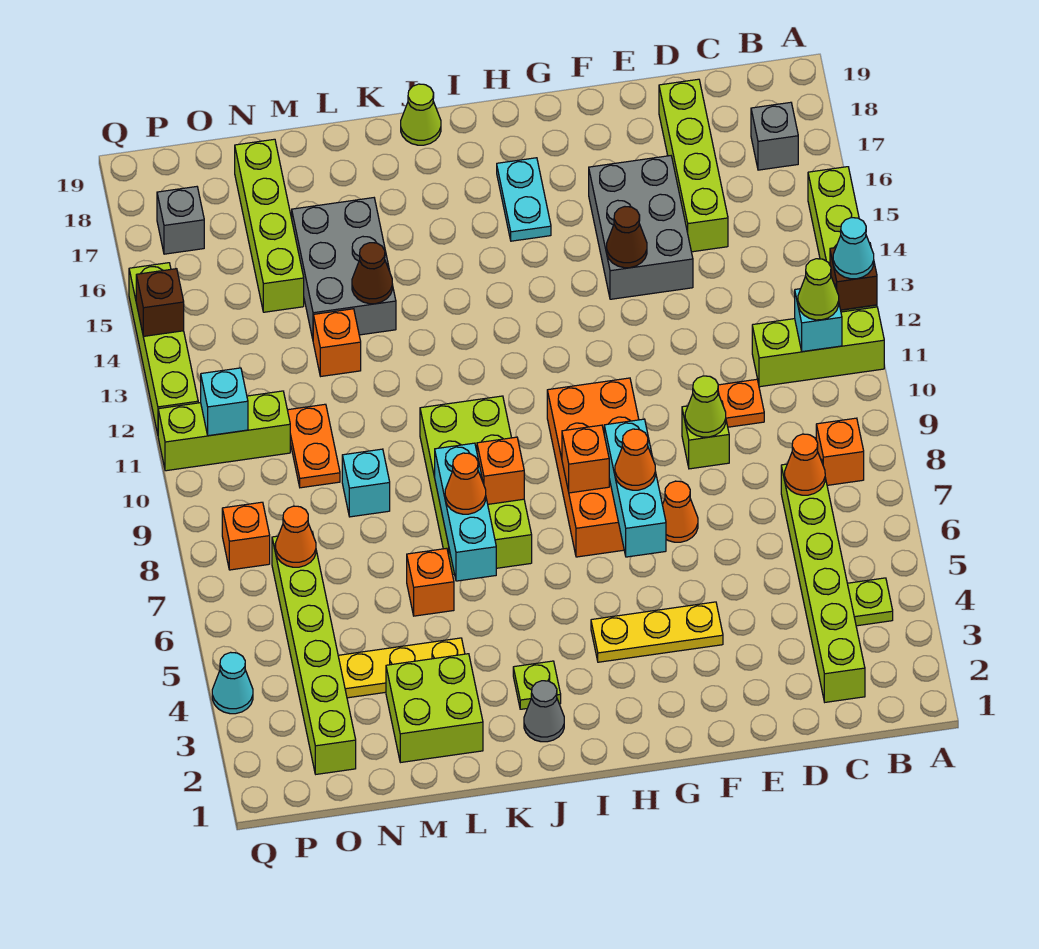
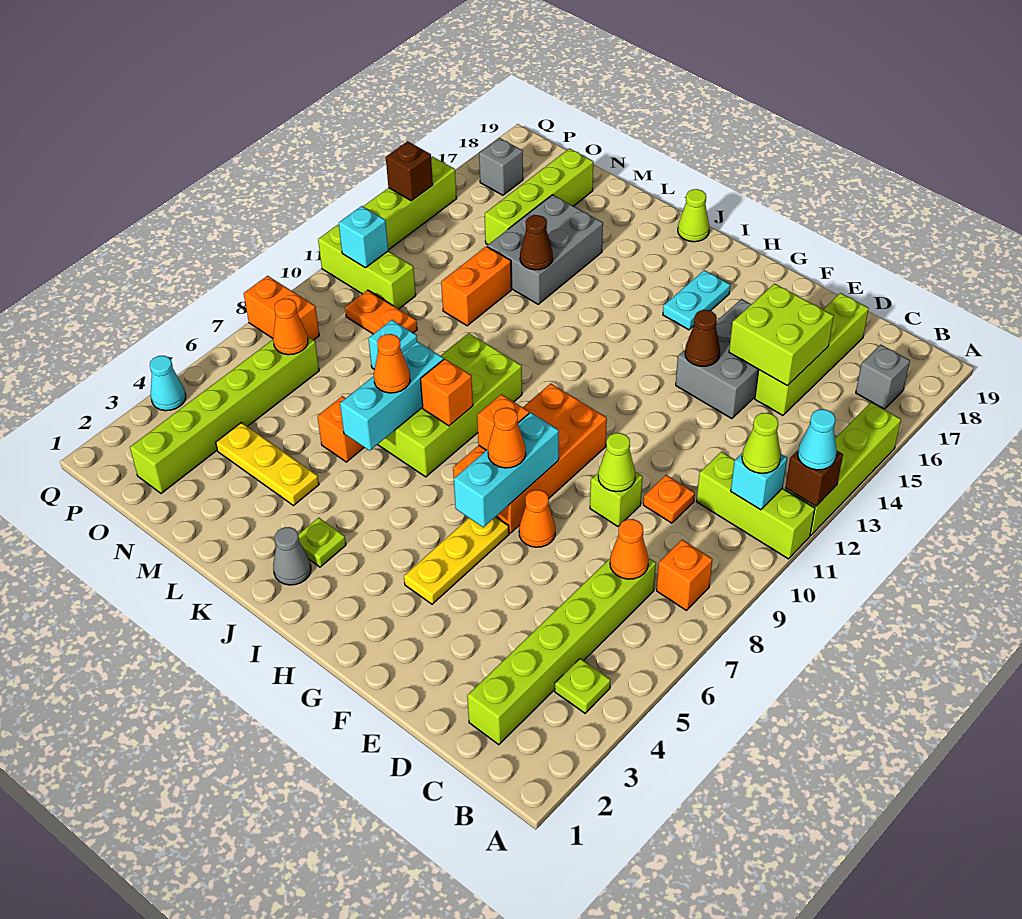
yellow 1x3 plate [591,602,723,662] -> yellow 1x3 plate turned to [404,517,509,604]
lime 2x2 brick [386,654,483,763] -> lime 2x2 brick moved to [729,284,834,386]
orange 1x1 brick [313,309,361,376] -> orange 1x2 brick [441,246,511,326]
orange 1x2 plate [288,404,340,488] -> orange 1x2 plate turned to [345,290,417,334]
orange 1x1 brick [222,502,270,570] -> orange 1x2 brick [244,276,319,340]

